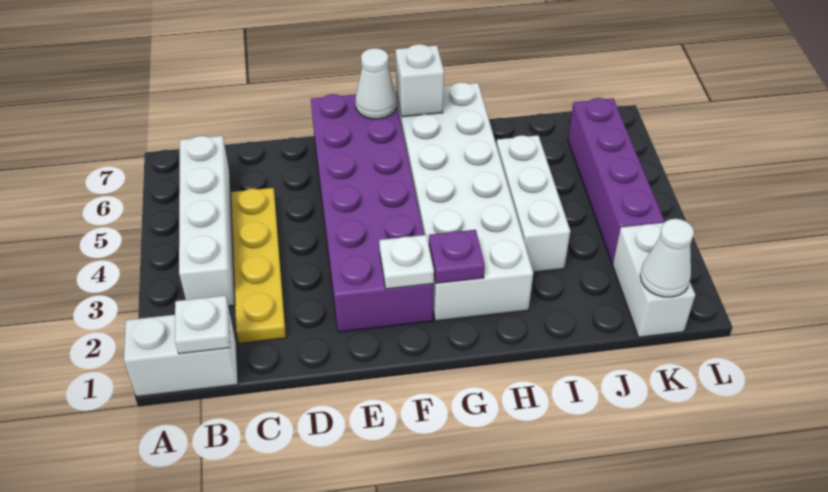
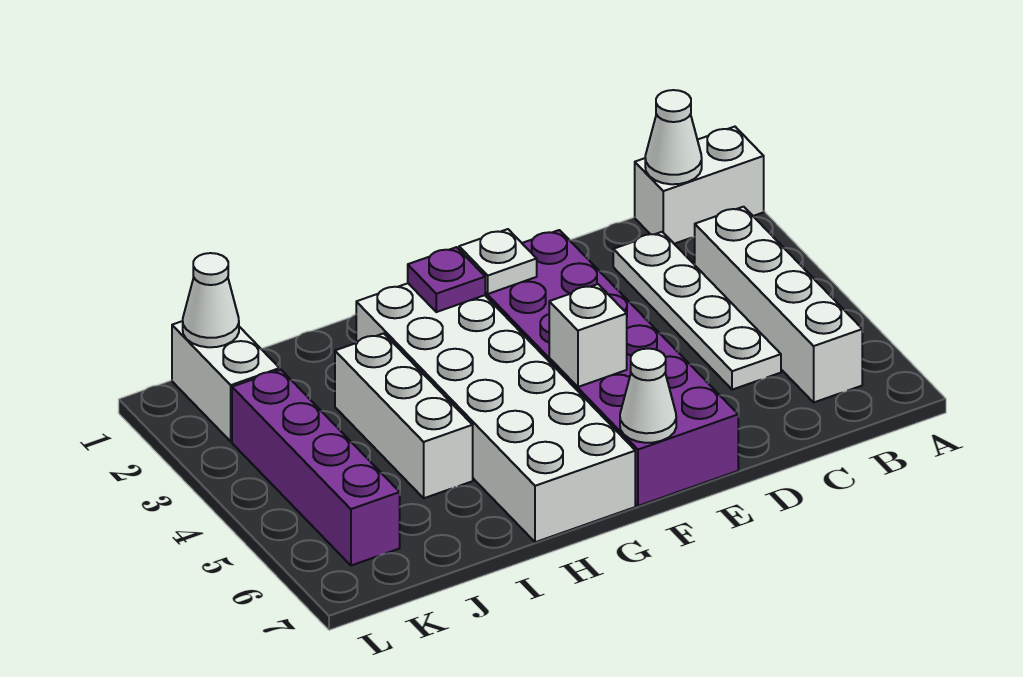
white 1x1 plate [175,296,230,354] -> white 1x1 cone [645,90,702,184]
yellow 1x4 plate [231,188,286,343] -> white 1x4 plate [613,232,781,390]
white 1x1 brick [396,44,444,117] -> white 1x1 brick moved to [549,284,627,387]

